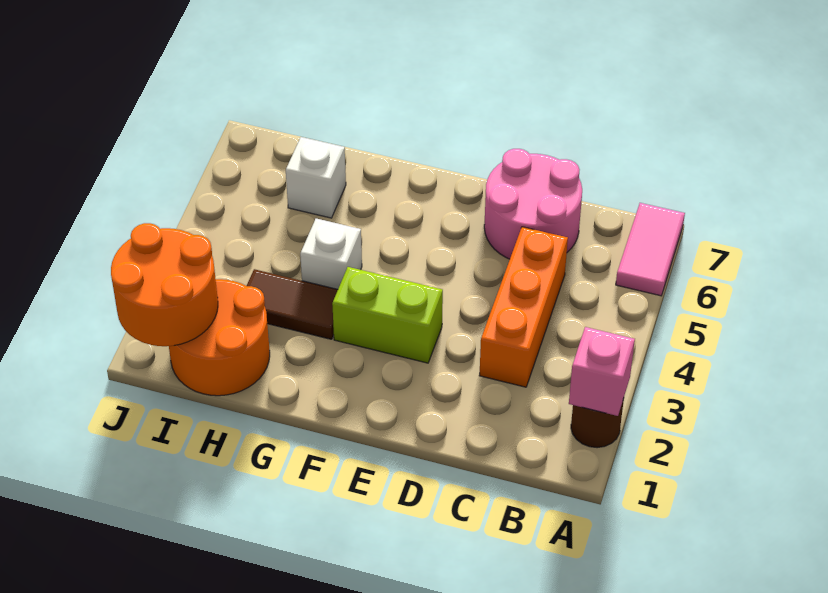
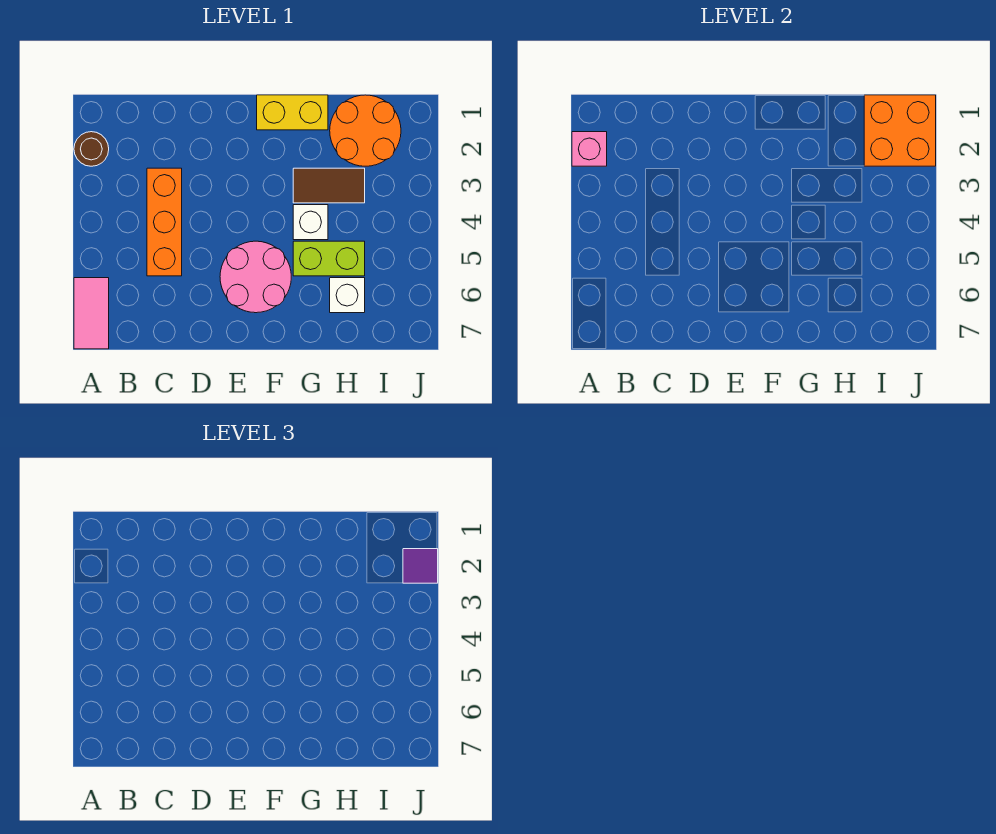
pink 2x2 round brick [484,149,582,259] -> pink 2x2 round brick moved to [220,241,291,313]
lime 1x2 brick [332,267,443,363] -> lime 1x2 brick moved to [293,241,365,276]
none -> yellow 1x2 brick [257,95,328,130]
orange 2x2 round brick [111,223,218,346] -> orange 2x2 brick [864,95,936,166]
none -> purple 1x1 tile [403,549,438,583]

